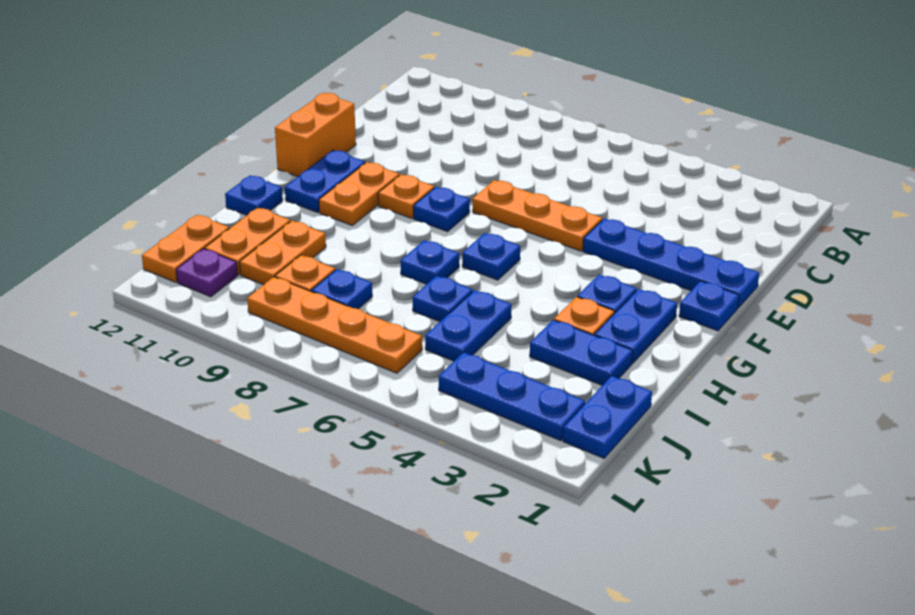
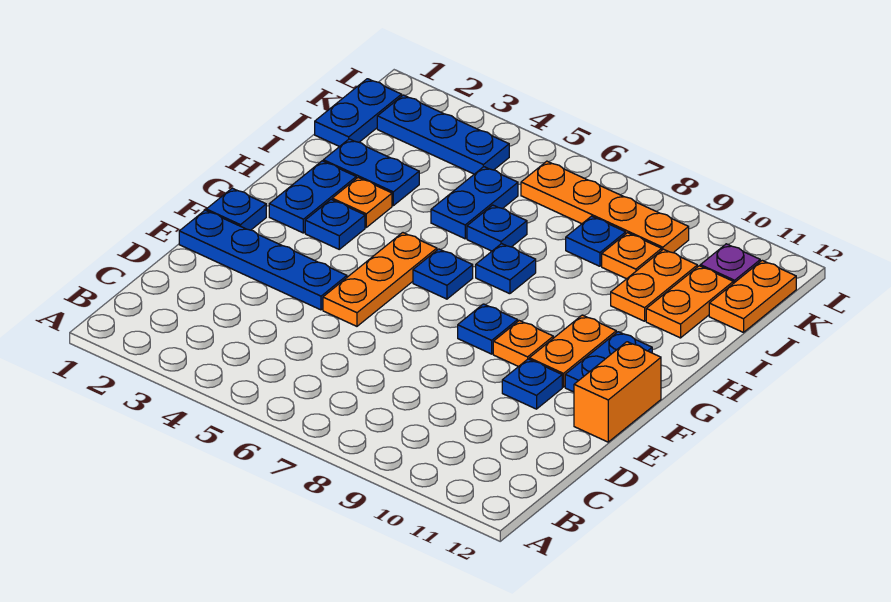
orange 1x3 plate [473,180,602,251] -> orange 1x3 plate turned to [323,233,437,326]
blue 1x1 plate [225,176,283,215] -> blue 1x1 plate moved to [502,359,562,409]

